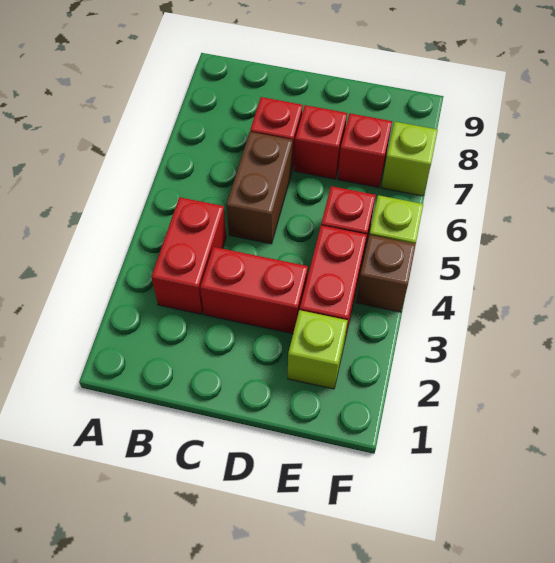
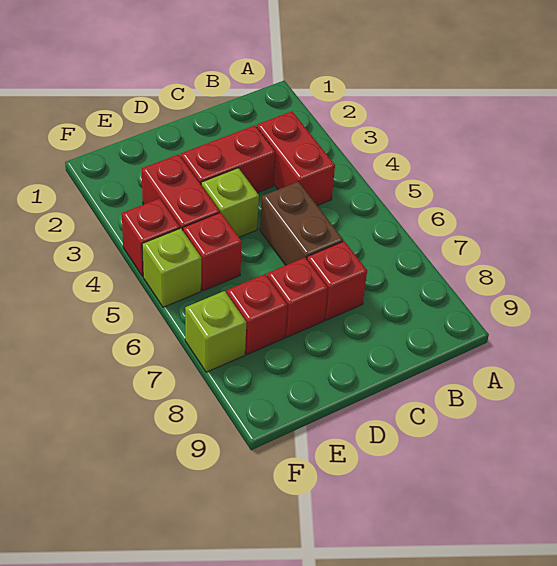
lime 1x1 brick [288,310,348,389] -> lime 1x1 brick moved to [201,168,259,237]
brown 1x1 brick [356,235,416,312] -> red 1x1 brick [122,198,180,276]

